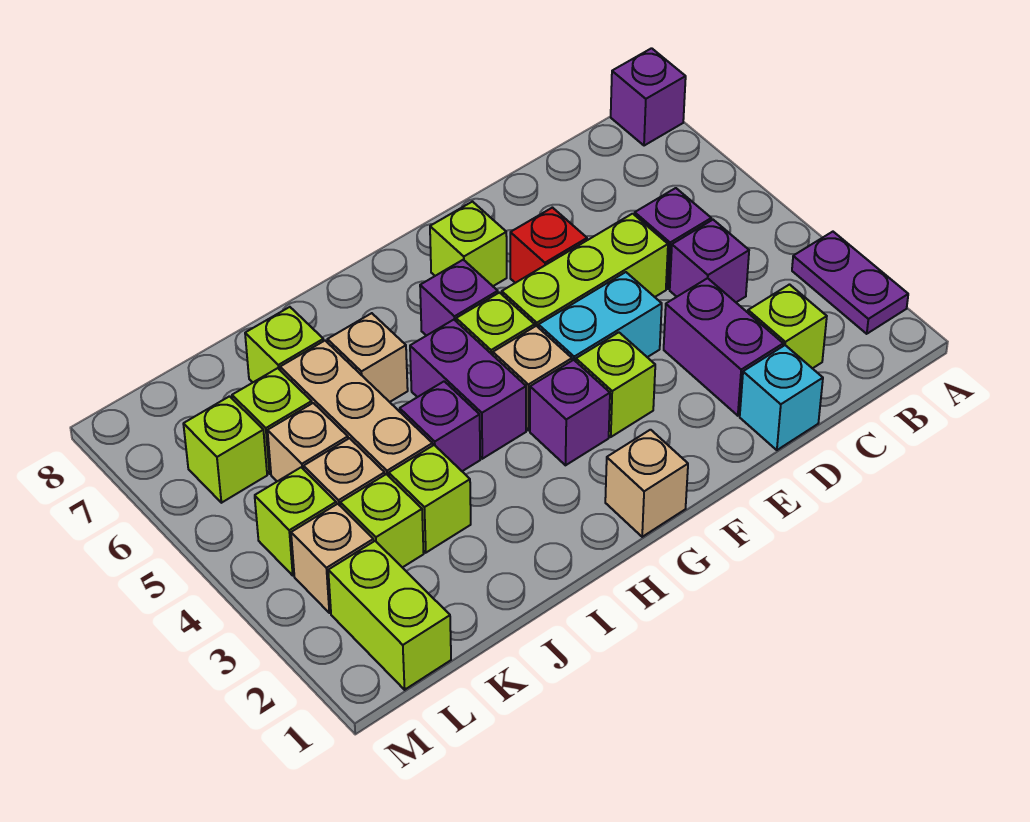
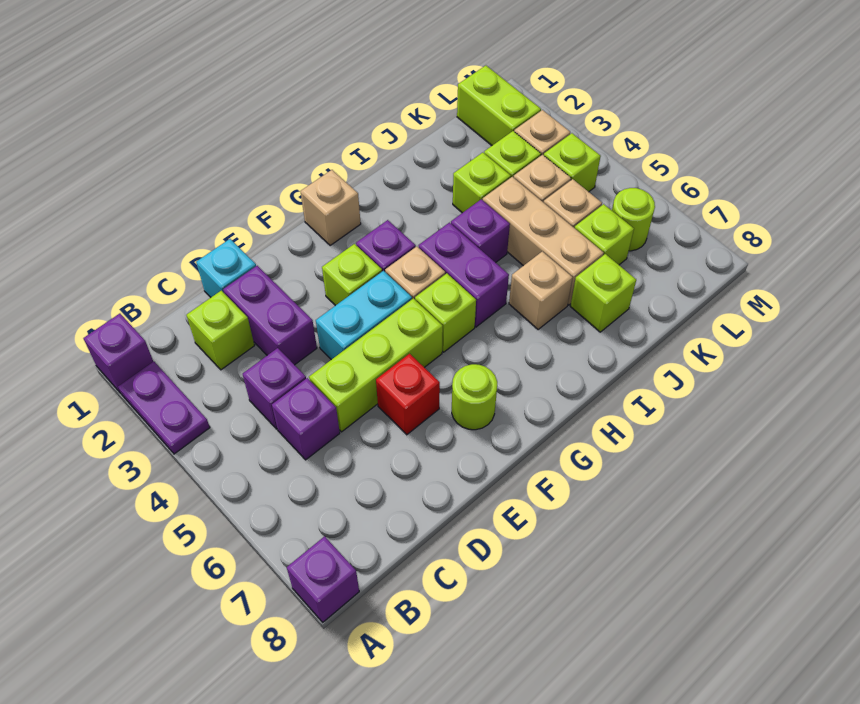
lime 1x1 brick [430,202,507,286] -> lime 1x1 round brick [452,364,497,430]
purple 1x1 brick [420,260,498,336] -> purple 1x1 brick moved to [83,314,153,393]
lime 1x1 brick [183,396,267,503] -> lime 1x1 round brick [612,188,655,251]

